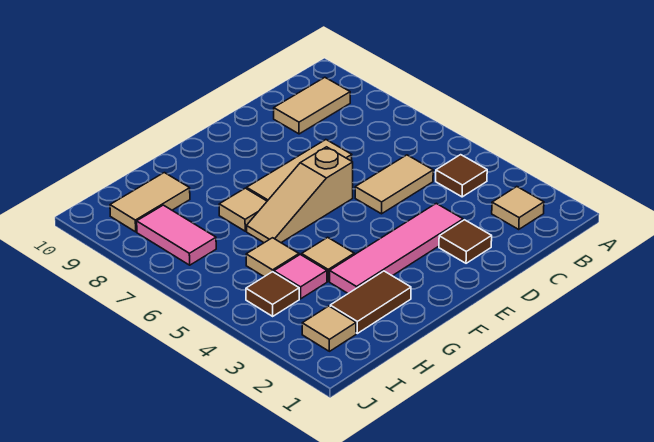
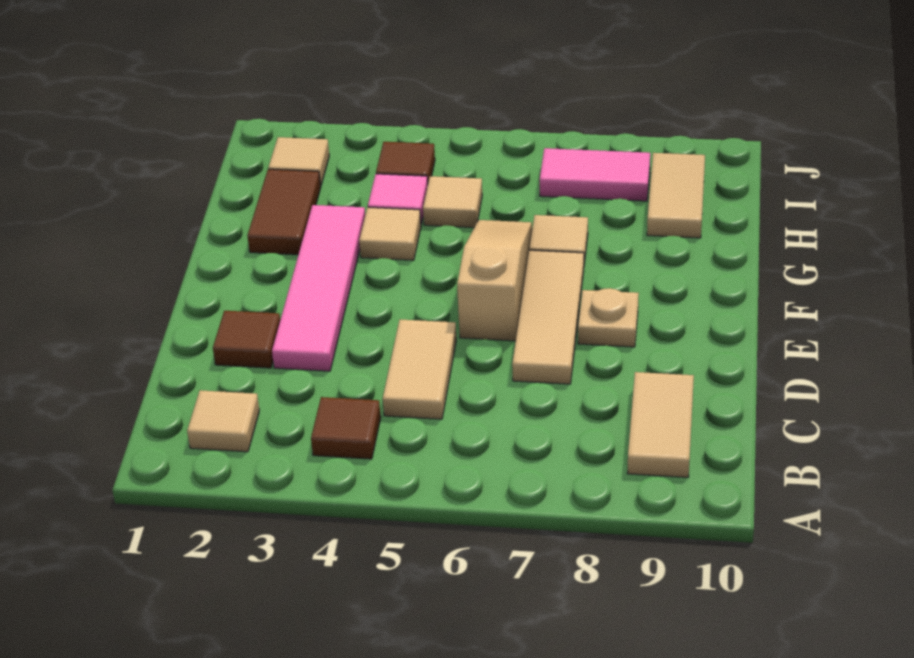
none -> tan 1x1 plate [578,288,639,347]

